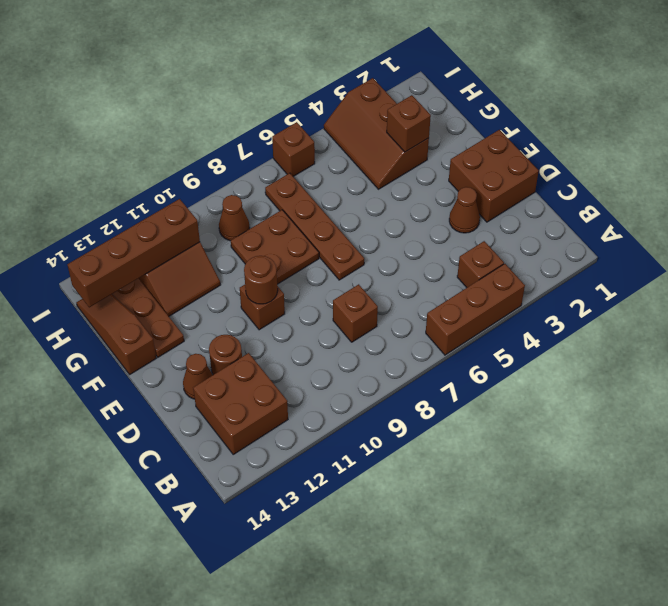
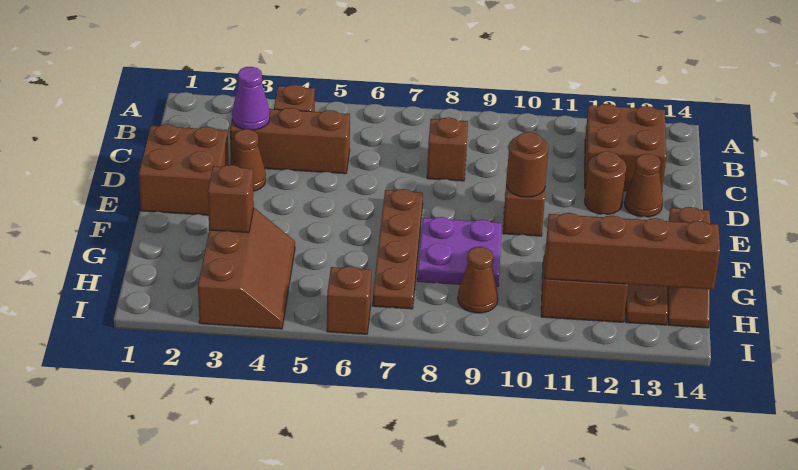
brown 1x3 brick [426,264,525,355] -> brown 1x3 brick moved to [230,108,350,174]
none -> purple 1x1 cone [232,67,270,130]
brown 2x2 plate [231,210,319,284] -> purple 2x2 plate [417,217,502,287]

